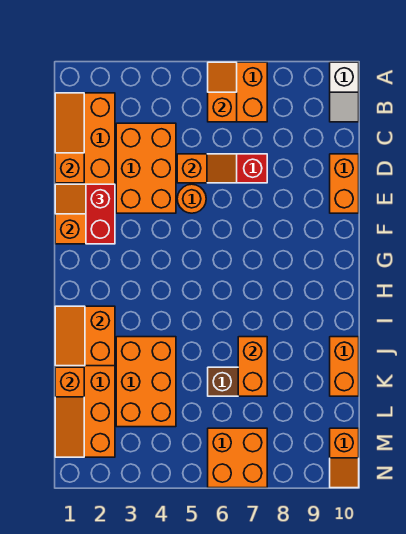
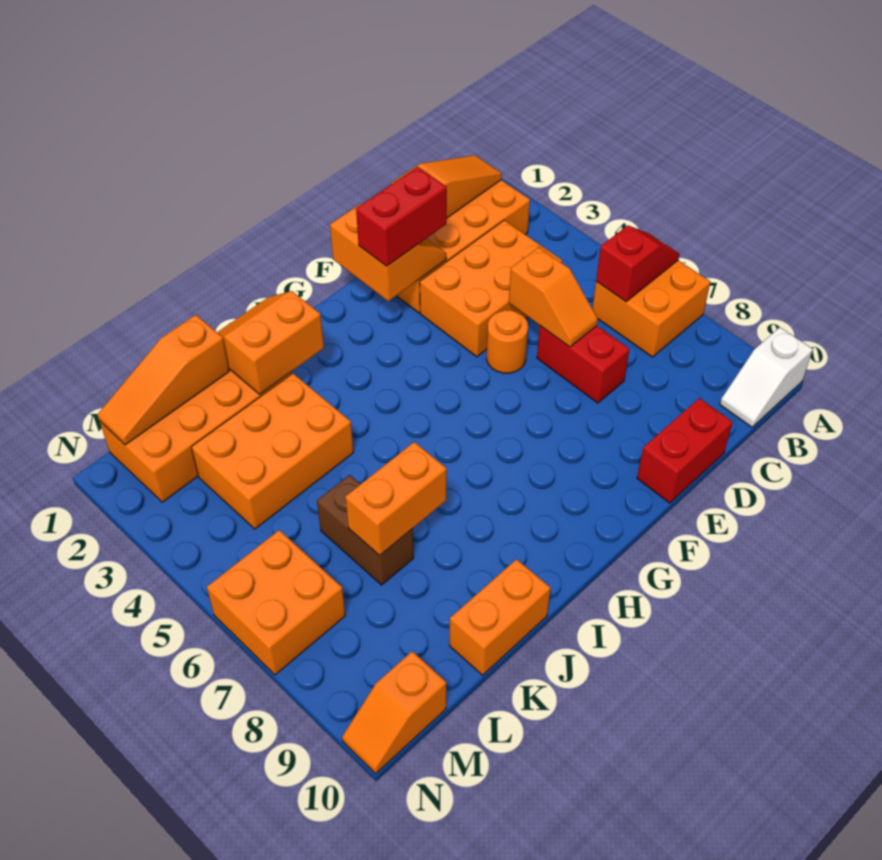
orange 1x2 slope [208,62,237,122] -> red 1x2 slope [596,225,679,302]
orange 1x2 brick [330,154,359,213] -> red 1x2 brick [637,398,733,503]

